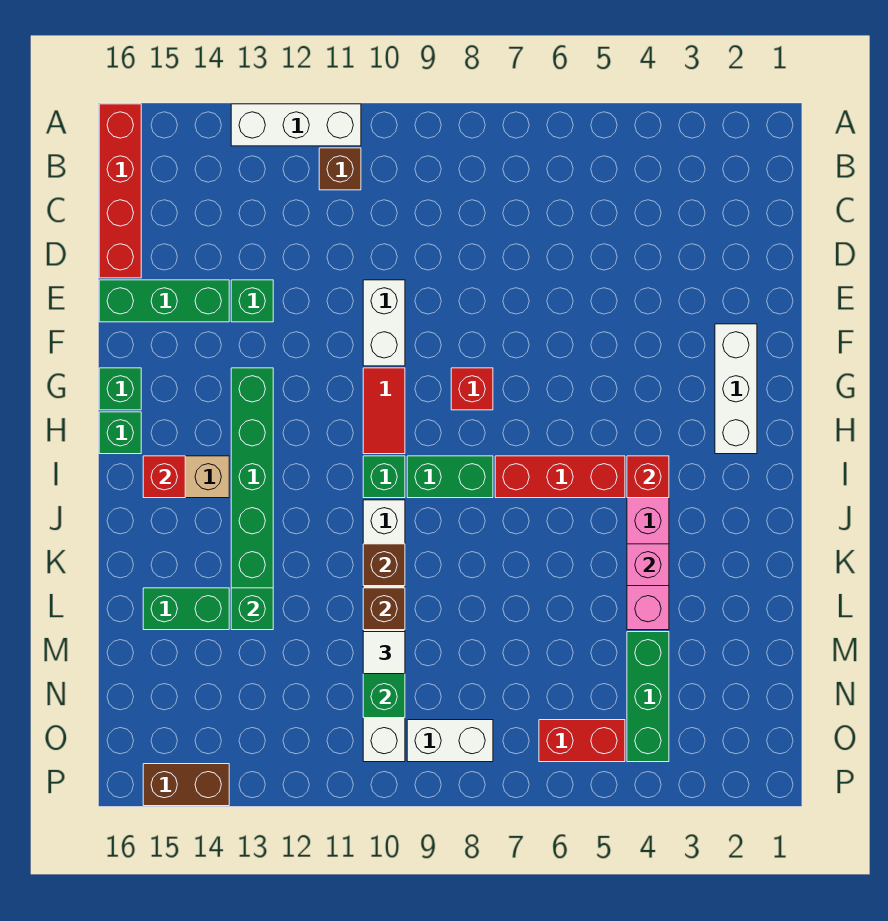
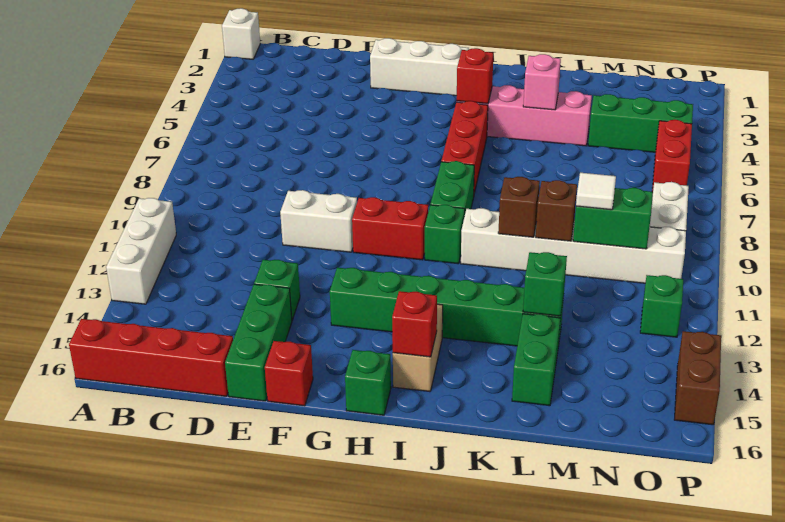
none -> white 1x1 brick [222,8,260,59]
brown 1x1 brick [319,148,361,190] -> none
red 1x1 brick [451,368,493,410] -> red 1x1 brick moved to [265,341,313,406]
red 1x2 tile [363,368,405,454] -> red 1x2 brick [352,197,428,260]
green 1x1 brick [99,368,141,410] -> green 1x1 brick moved to [640,275,683,337]

